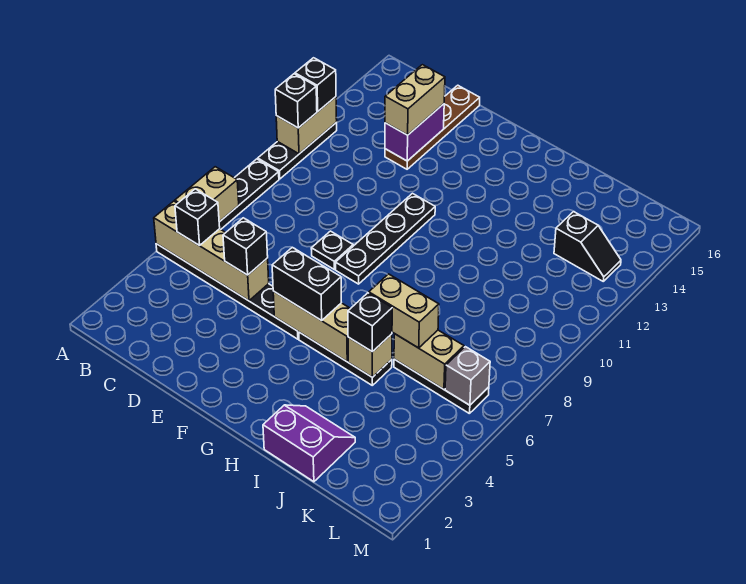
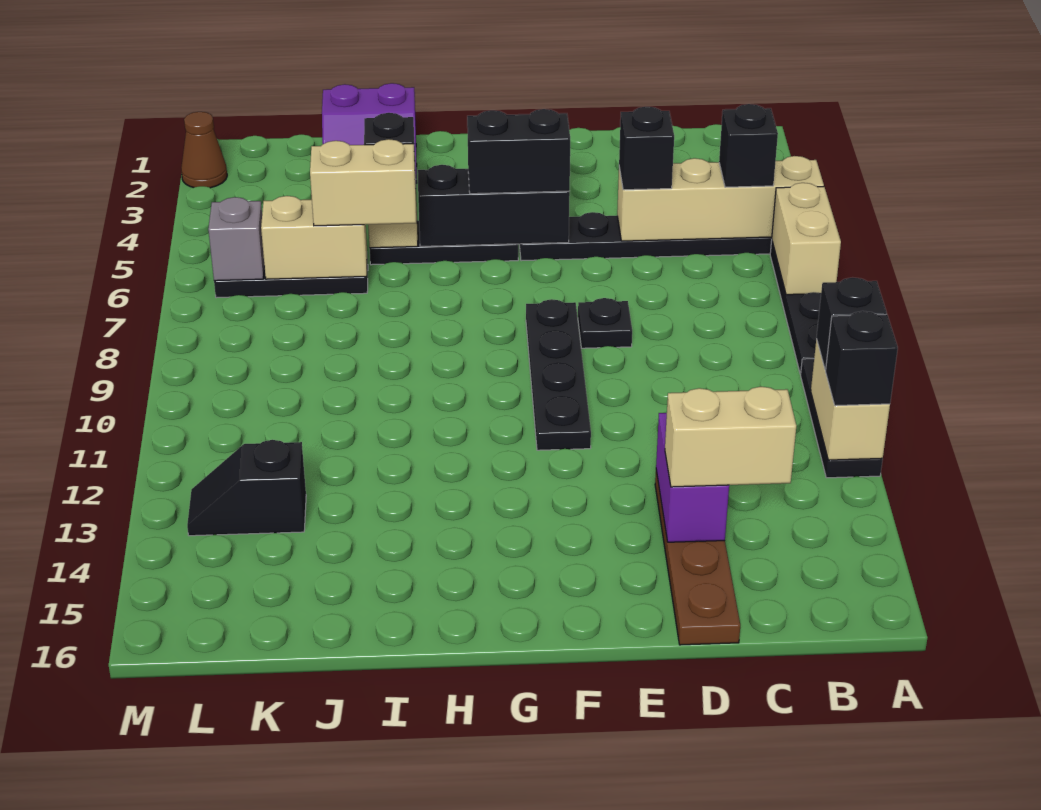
tan 1x2 brick [385,65,445,135] -> tan 1x2 brick turned to [665,387,796,487]
tan 1x3 brick [273,291,351,361] -> black 1x3 brick [418,165,570,246]
none -> brown 1x1 cone [181,112,227,188]

